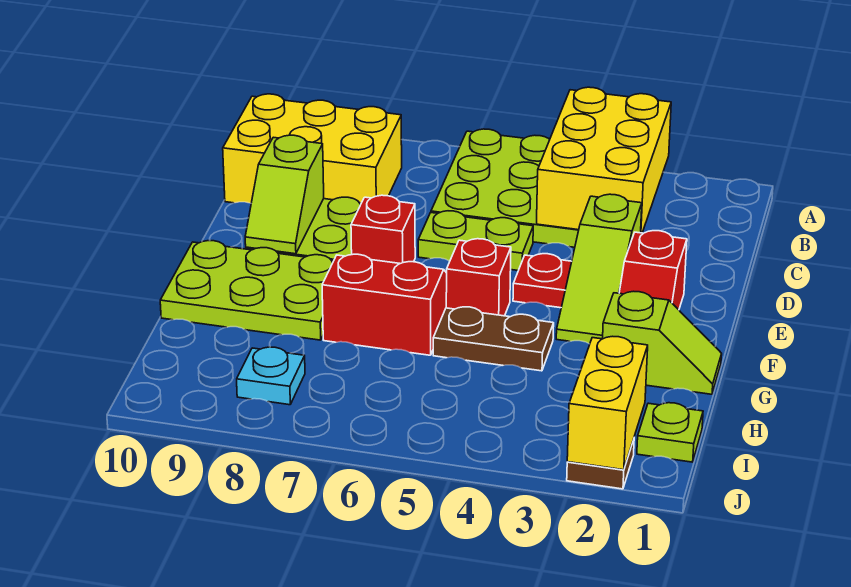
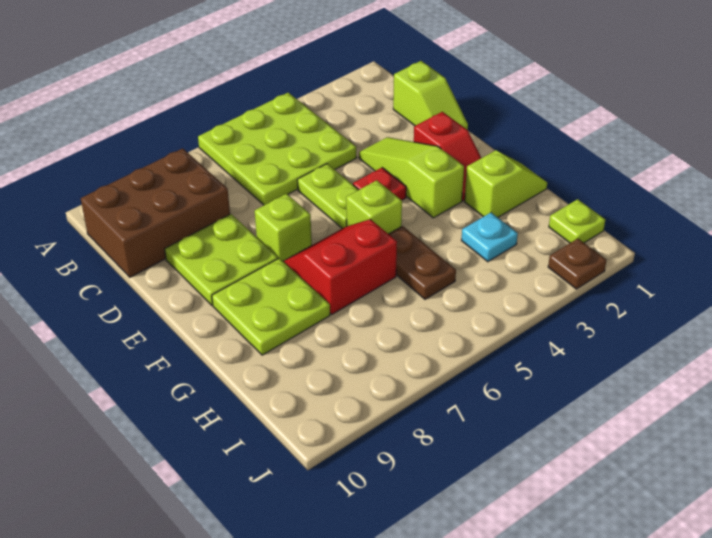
yellow 2x3 brick [537,87,671,233] -> none
yellow 2x3 brick [223,94,402,203] -> brown 2x3 brick [81,148,230,277]
lime 1x3 slope [556,194,642,344] -> lime 1x3 slope turned to [359,137,464,218]
lime 1x2 plate [418,211,533,271] -> lime 1x2 plate turned to [297,164,359,228]
lime 1x2 slope [245,135,324,254] -> lime 1x2 slope moved to [393,61,468,130]
red 1x1 brick [351,195,415,264] -> lime 1x1 brick [255,194,312,261]
red 1x1 brick [446,239,511,316] -> lime 1x1 brick [346,180,402,234]
lime 2x3 plate [160,241,333,340] -> lime 2x2 plate [212,258,330,355]
brown 1x2 plate [433,307,554,371] -> brown 1x2 plate turned to [389,226,456,299]
yellow 1x2 brick [567,336,648,470] -> none
cyan 1x1 plate [237,347,305,405] -> cyan 1x1 plate moved to [461,213,518,262]

